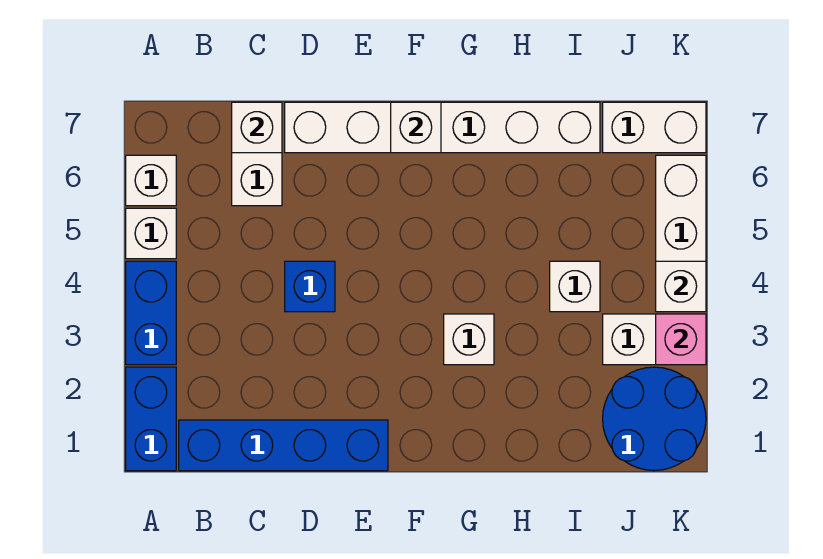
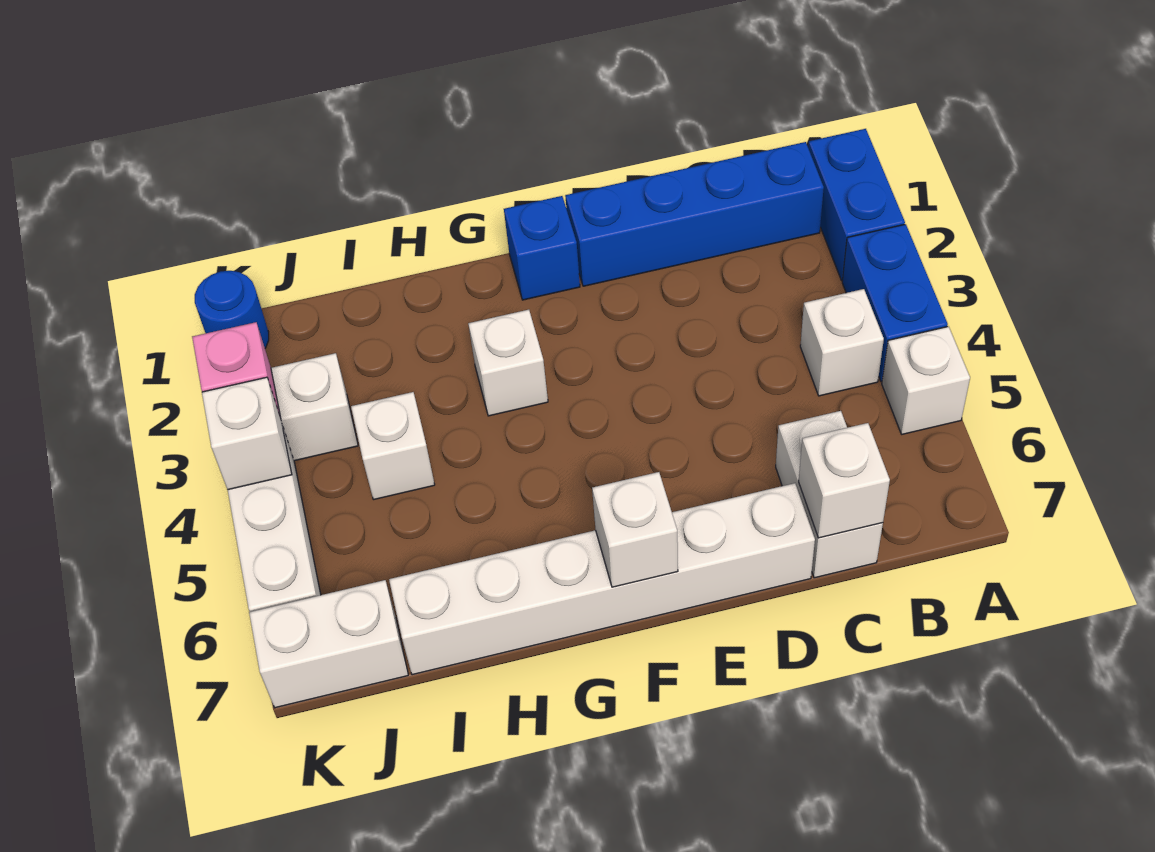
white 1x1 brick [126,155,176,206] -> white 1x1 brick moved to [800,289,884,396]
blue 1x1 brick [285,261,335,312] -> blue 1x1 brick moved to [504,196,580,300]
blue 2x2 round brick [603,367,706,471] -> blue 1x1 round brick [195,271,269,348]

